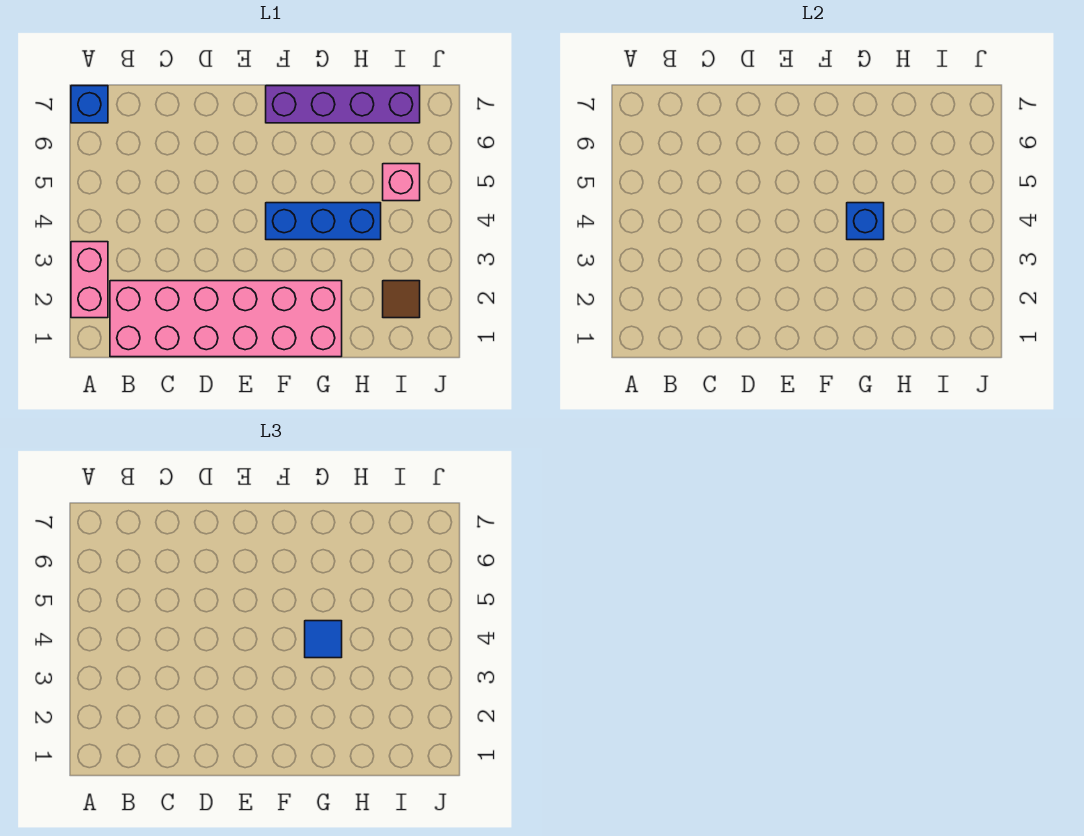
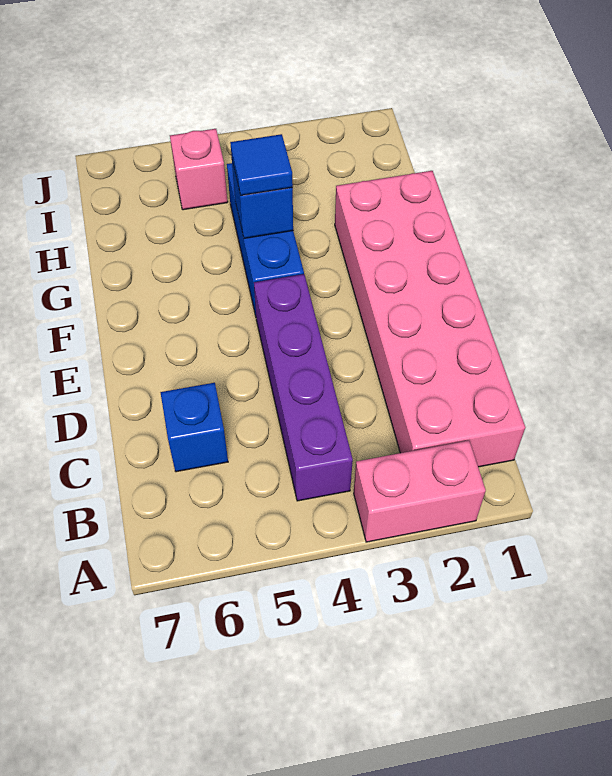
blue 1x1 brick [71,86,108,123] -> blue 1x1 brick moved to [160,383,228,472]
purple 1x4 brick [266,86,420,123] -> purple 1x4 brick moved to [254,274,353,501]
brown 1x1 tile [383,281,420,318] -> none

